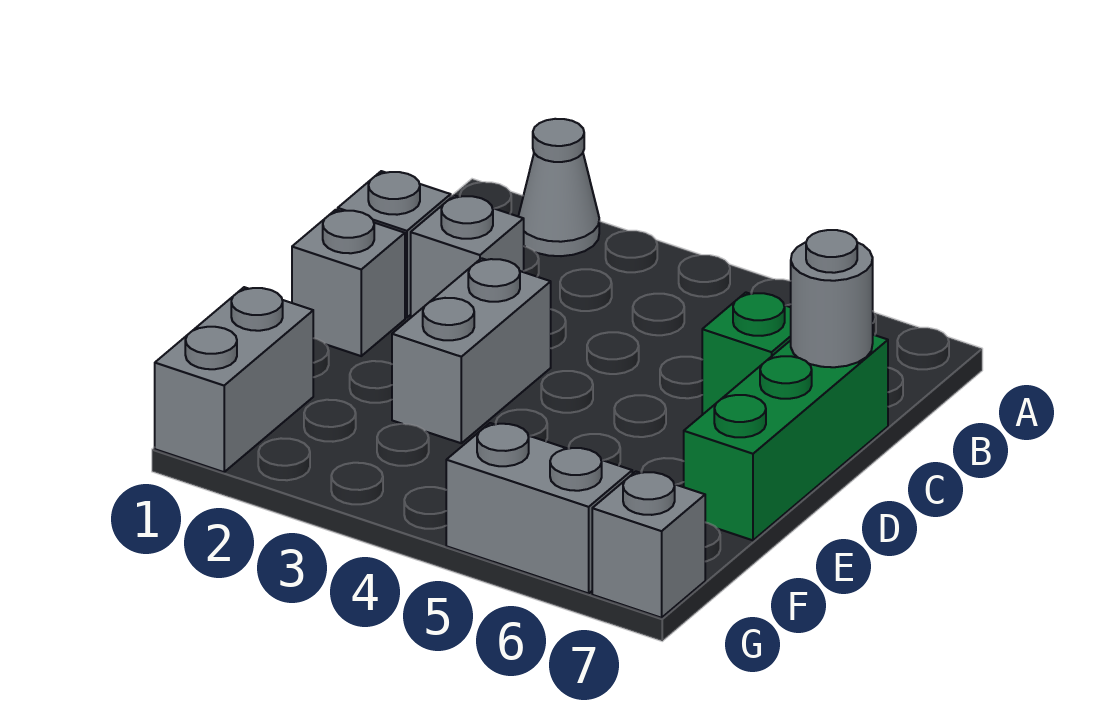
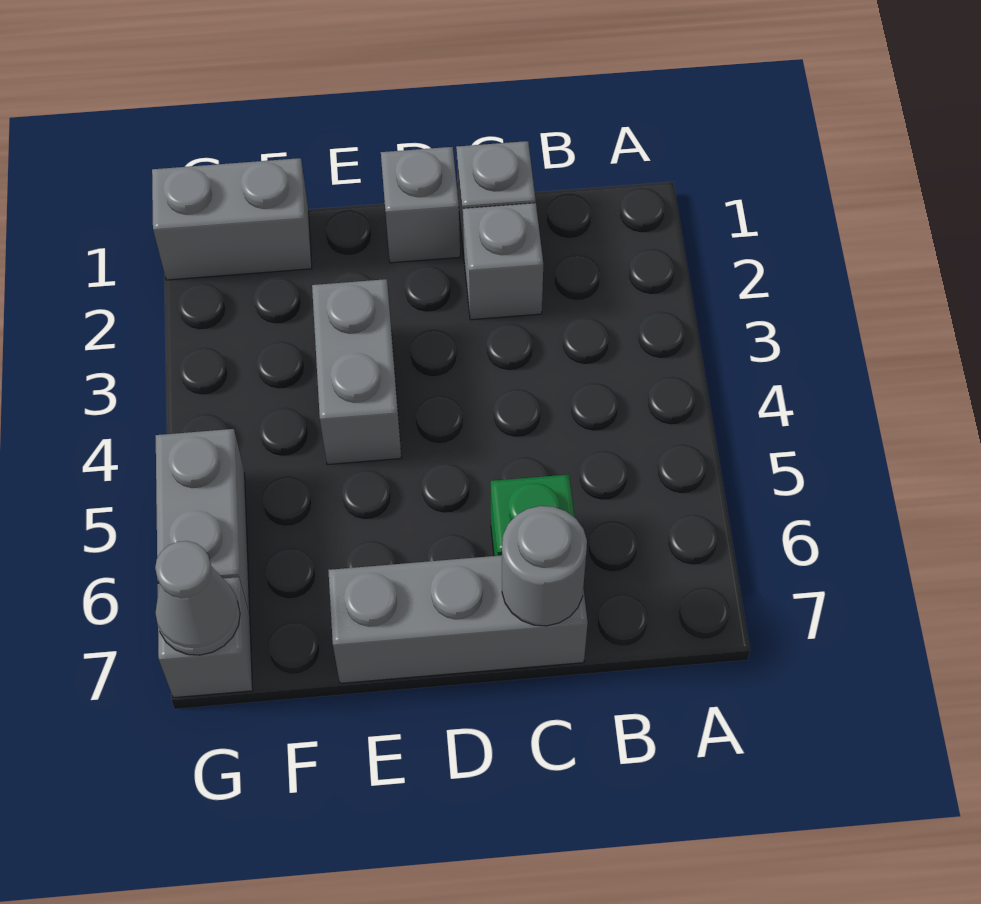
grey 1x1 cone [518,119,599,256] -> grey 1x1 cone moved to [155,541,240,655]
green 1x3 brick [684,335,888,540] -> grey 1x3 brick [328,555,588,683]
grey 1x2 brick [392,258,551,443] -> grey 1x2 brick turned to [312,279,401,464]

